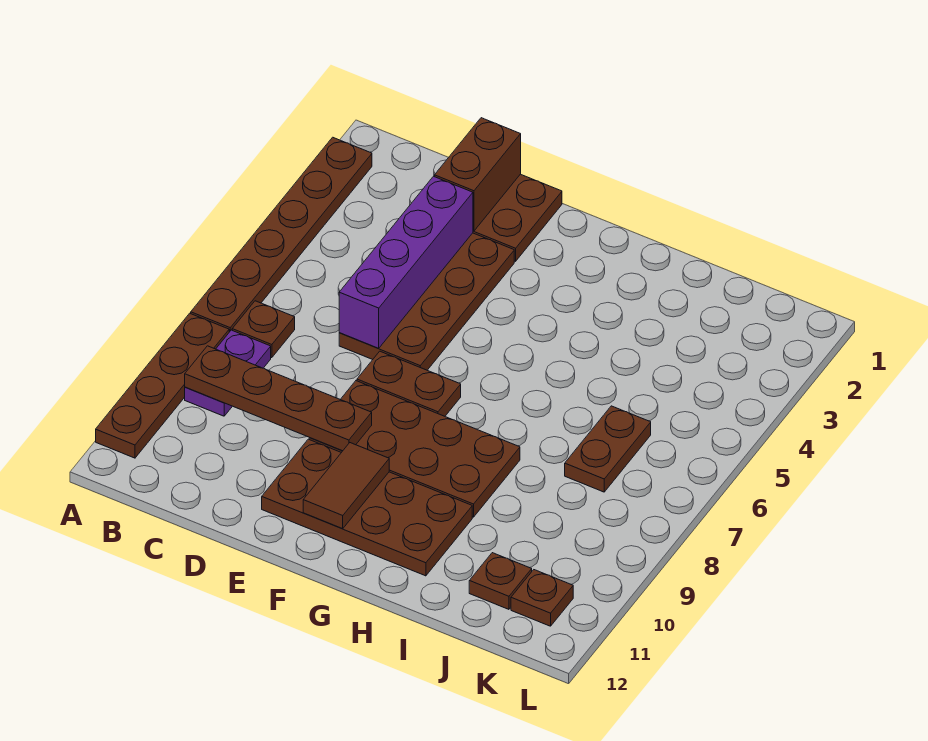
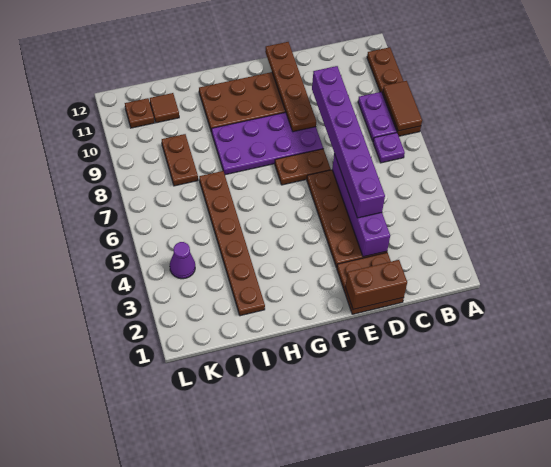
brown 1x6 plate [191,137,372,332] -> brown 1x6 plate moved to [199,171,265,316]
brown 1x1 plate [232,301,295,358] -> purple 1x1 plate [373,133,405,163]
brown 1x4 plate [185,346,372,451] -> brown 1x4 plate turned to [265,42,316,132]
brown 1x2 brick [435,118,521,231] -> brown 1x2 brick turned to [345,260,407,310]
none -> purple 1x6 brick [312,66,385,218]
brown 2x4 plate [309,381,520,517] -> purple 2x4 plate [212,112,323,175]
brown 1x2 tile [303,443,389,529] -> brown 1x2 tile moved to [383,81,422,131]
brown 1x2 plate [565,406,651,492] -> brown 1x2 plate moved to [162,134,198,186]
brown 1x1 plate [469,553,532,609] -> brown 1x1 tile [150,93,179,123]
none -> purple 1x1 cone [170,242,195,279]

